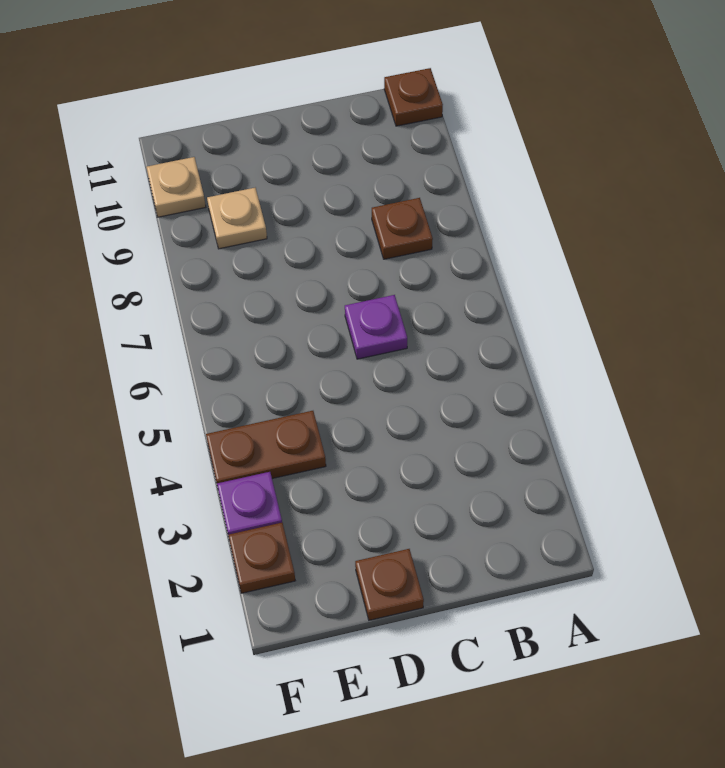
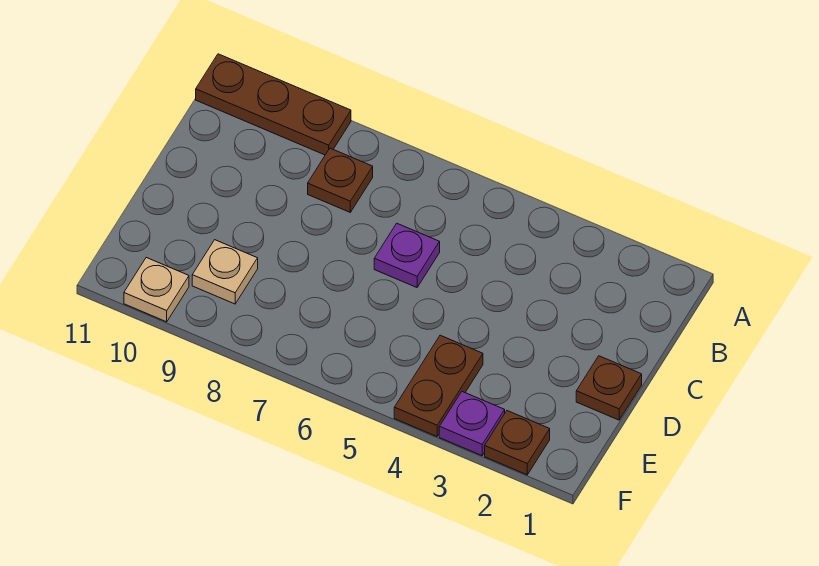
brown 1x1 plate [384,68,443,126] -> brown 1x3 plate [196,54,351,155]

